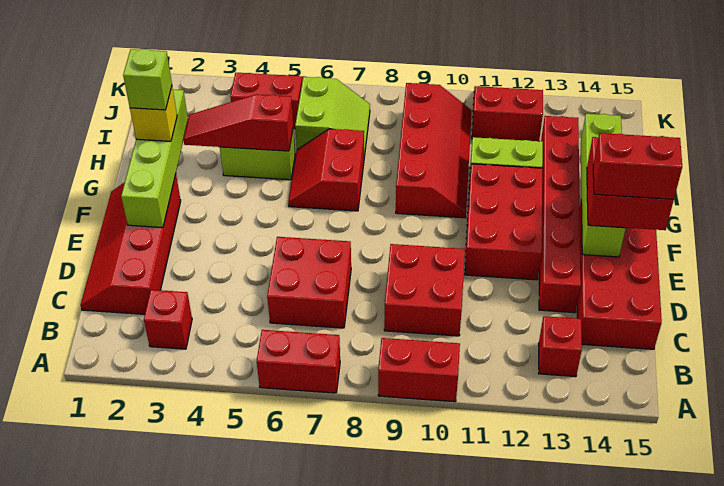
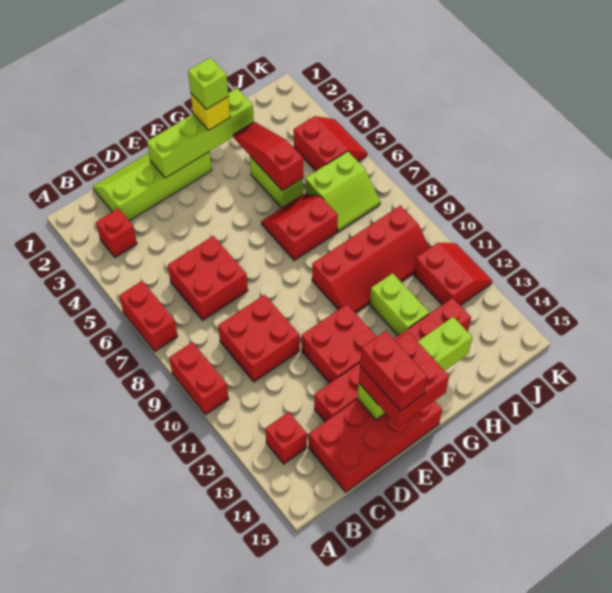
red 2x4 slope [81,174,181,314] -> lime 2x4 slope [93,152,212,221]
red 2x3 brick [465,164,542,280] -> red 2x2 brick [302,304,377,383]

